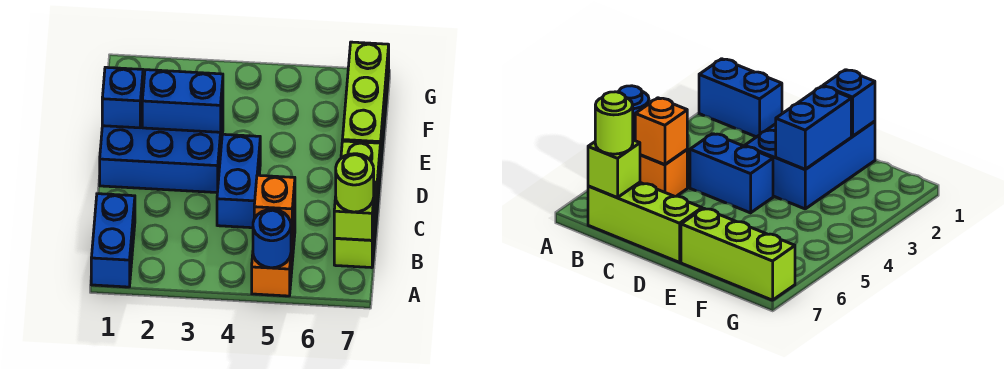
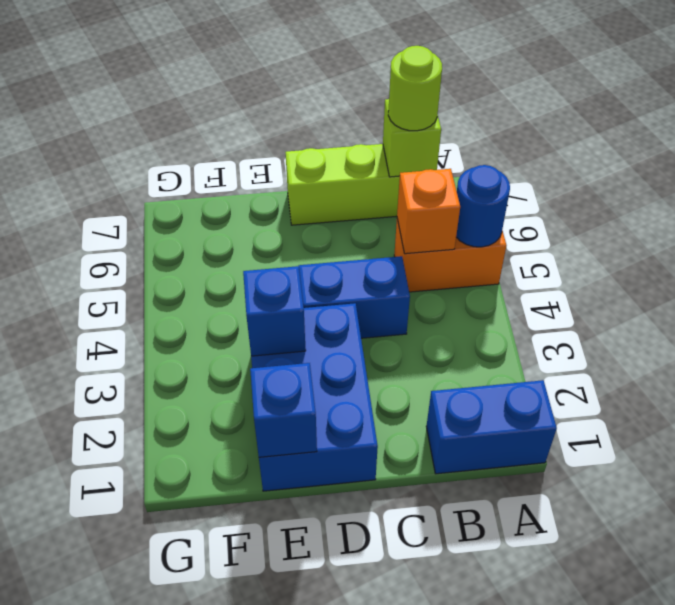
blue 1x2 brick [142,70,223,132] -> blue 1x1 brick [243,266,306,356]
lime 1x3 brick [342,42,389,168] -> none

